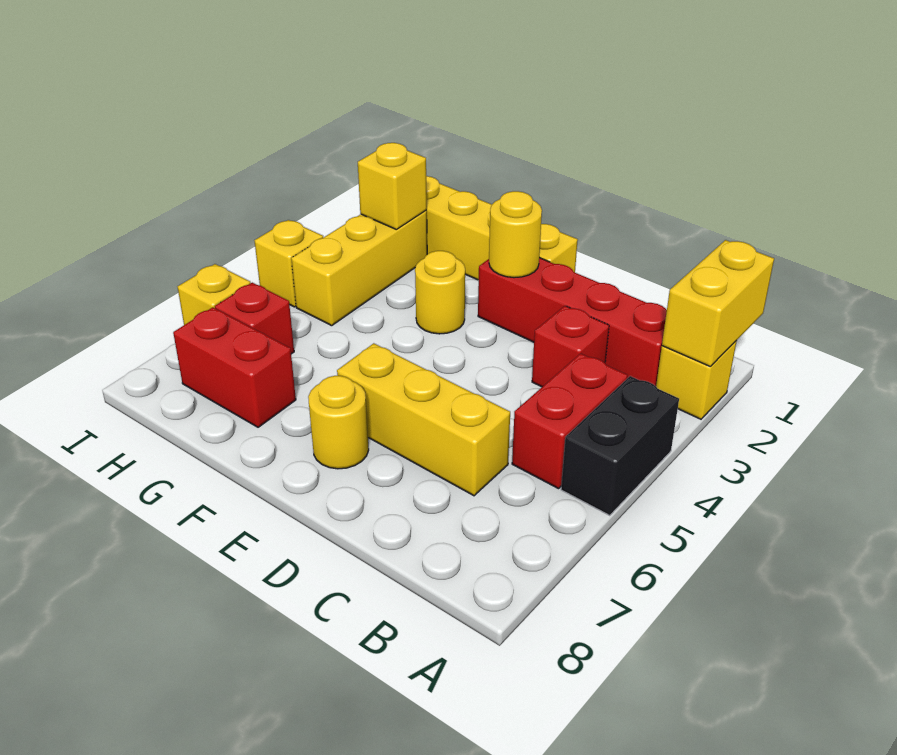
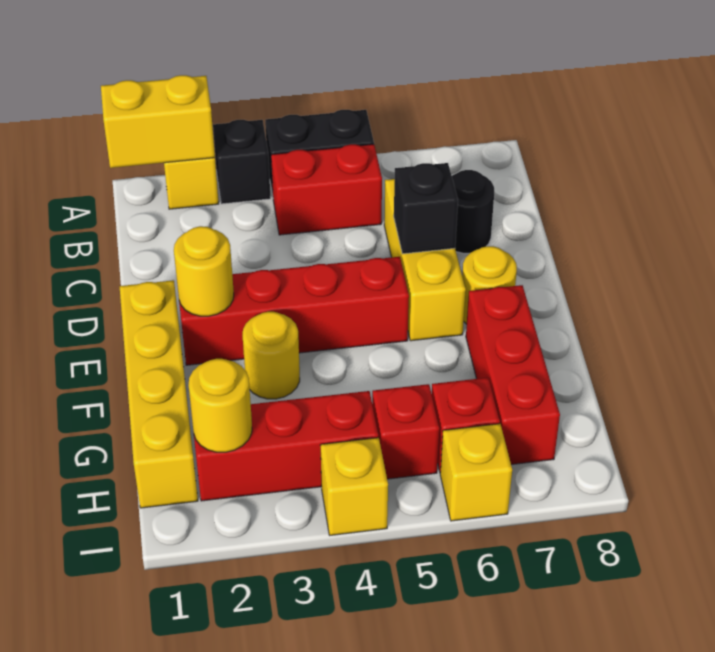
none -> black 1x1 brick [213,120,271,204]
red 1x4 brick [478,258,667,386] -> red 1x4 brick turned to [179,257,409,365]
red 1x1 brick [532,306,609,387] -> red 1x1 brick moved to [372,384,439,479]
none -> black 1x1 round brick [452,170,494,253]
none -> black 1x1 brick [394,163,458,254]
red 1x2 brick [173,307,296,427] -> red 1x3 brick [466,285,560,465]
yellow 1x3 brick [291,211,427,326] -> red 1x3 brick [194,391,378,501]
yellow 1x1 brick [358,143,427,229] -> yellow 1x1 round brick [188,359,252,452]

